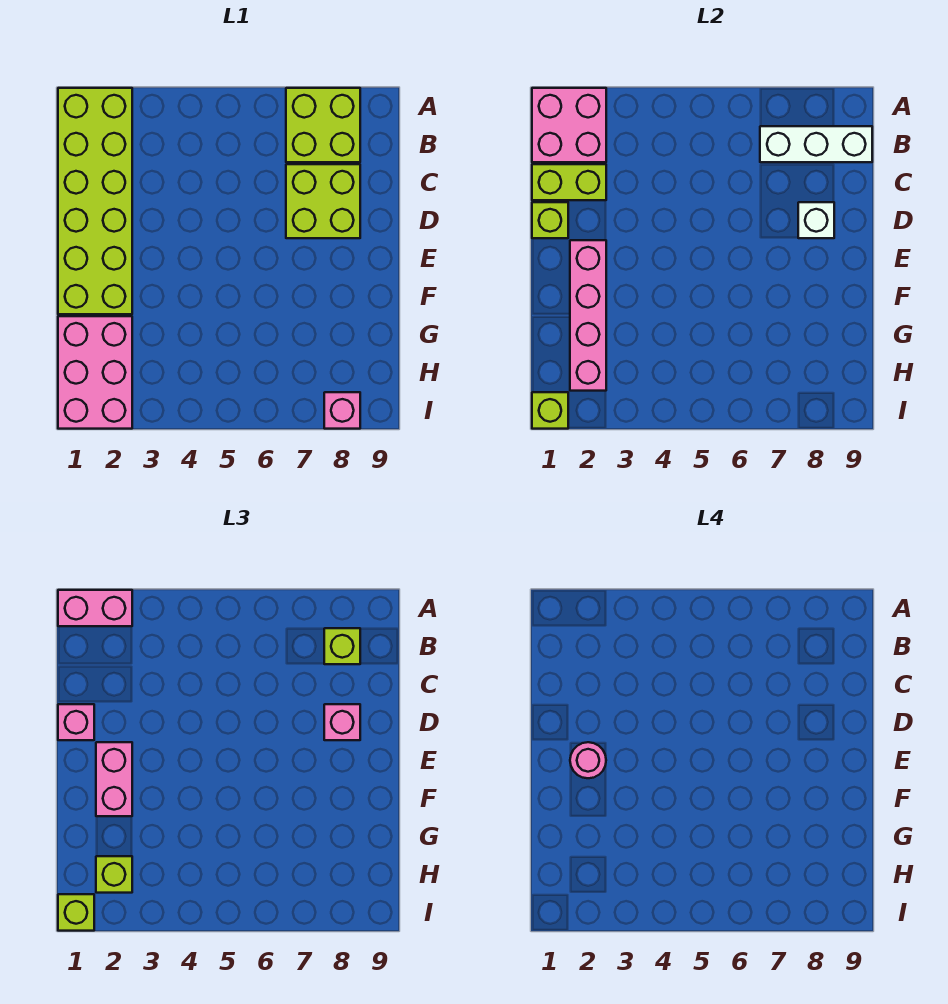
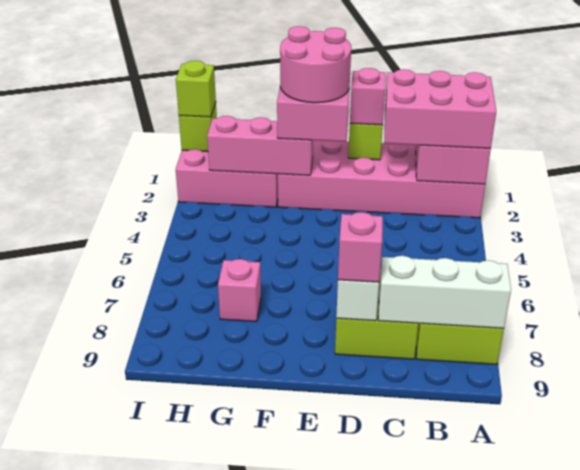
lime 2x6 brick [58,88,132,314] -> pink 2x6 brick [278,140,485,218]
pink 1x2 brick [58,590,132,626] -> pink 2x3 brick [384,69,496,149]
white 1x3 brick [760,126,872,162] -> white 1x3 brick turned to [378,256,511,328]
lime 1x1 brick [324,628,360,664] -> none
lime 1x2 brick [532,164,606,200] -> none
pink 1x4 brick [570,240,606,391] -> pink 1x3 brick [207,116,313,175]
pink 1x1 round brick [570,742,606,778] -> pink 2x2 round brick [280,26,351,103]
lime 1x1 brick [96,856,132,893] -> none
pink 1x1 brick [324,392,360,429] -> pink 1x1 brick moved to [218,259,261,322]

